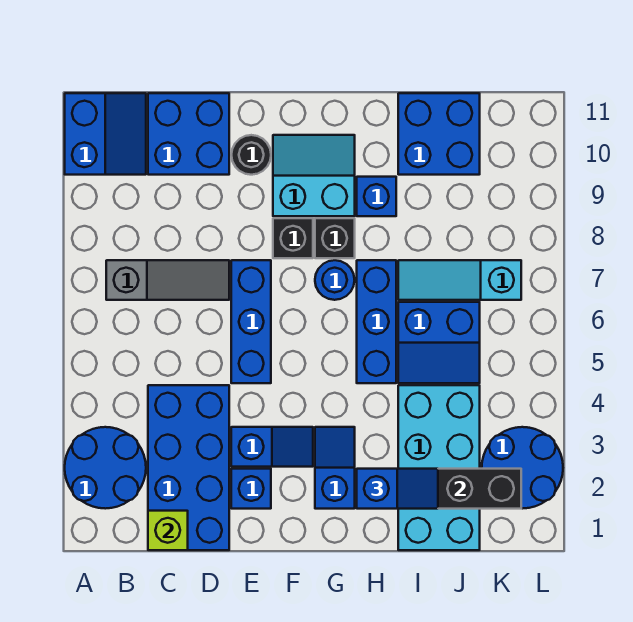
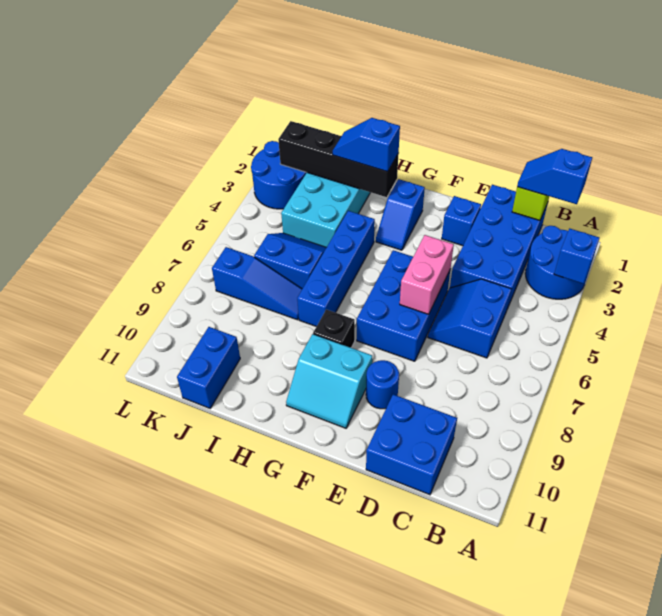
blue 2x2 slope [65,93,146,175] -> blue 2x2 slope moved to [428,279,511,358]
grey 1x3 slope [106,260,229,300] -> none
blue 1x2 slope [231,427,313,467] -> blue 1x2 slope moved to [517,149,592,204]
blue 1x3 brick [231,260,271,383] -> blue 2x3 brick [357,250,450,361]
none -> pink 1x2 brick [400,235,454,314]
black 1x1 round brick [232,135,271,175] -> none
black 1x1 brick [273,218,313,258] -> none
blue 1x1 round brick [315,260,355,300] -> blue 1x1 round brick moved to [366,360,399,409]
blue 1x3 brick [357,260,396,383] -> blue 1x4 brick [297,211,375,326]
blue 1x1 brick [357,177,396,216] -> blue 1x1 brick moved to [554,228,599,284]
cyan 1x3 slope [398,260,521,300] -> blue 1x3 slope [212,247,302,320]
blue 2x2 brick [398,93,480,175] -> blue 1x2 brick [177,327,240,408]

